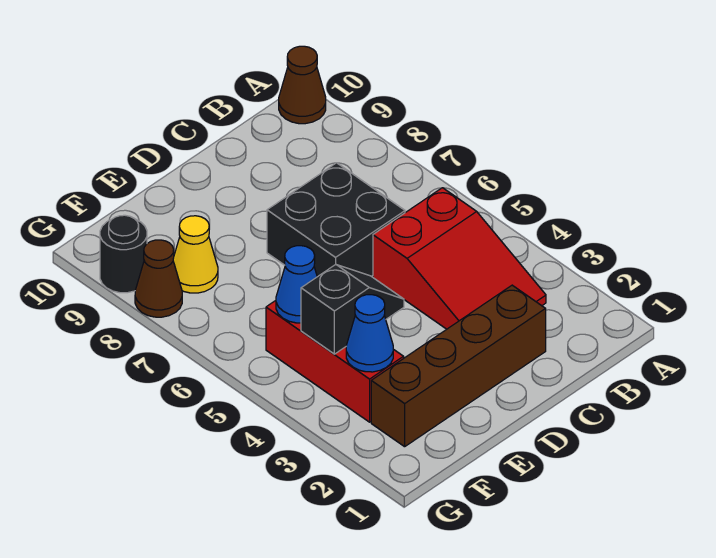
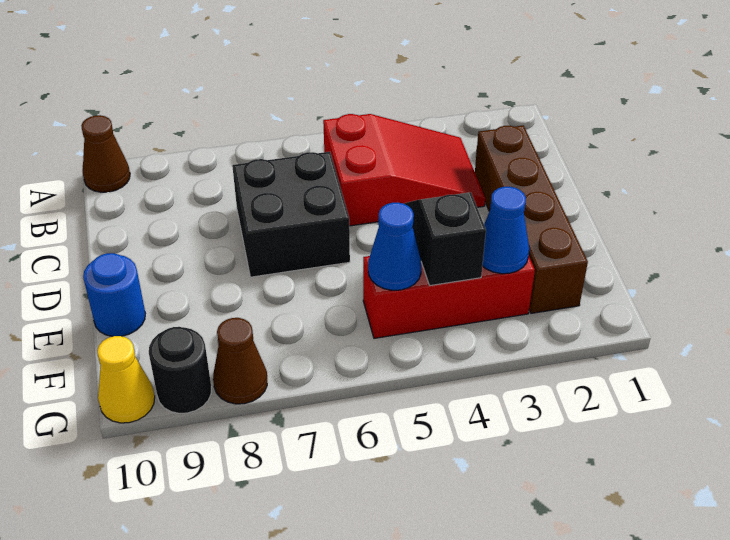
none -> blue 1x1 round brick [83,253,145,336]
yellow 1x1 cone [173,216,218,293] -> yellow 1x1 cone moved to [97,336,155,423]

